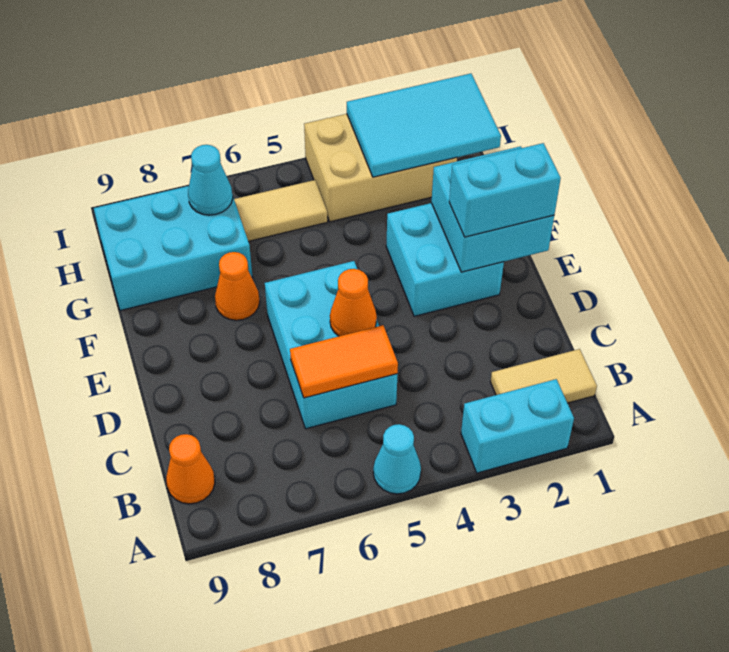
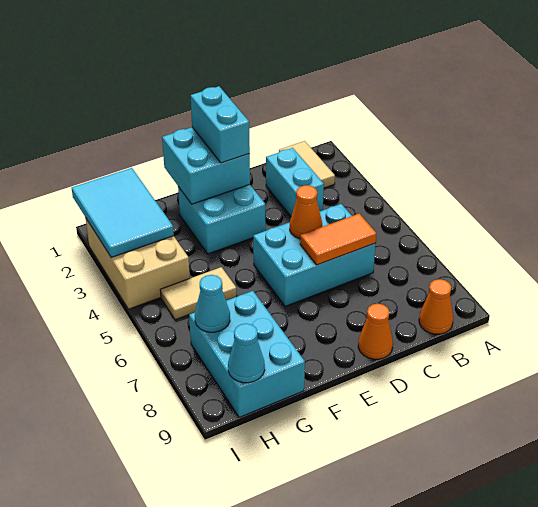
cyan 1x2 brick [461,379,574,473] -> cyan 1x2 brick moved to [266,148,324,216]
cyan 1x1 cone [373,424,421,494] -> cyan 1x1 cone moved to [228,323,265,383]
orange 1x2 tile [290,325,398,398] -> orange 1x2 tile turned to [300,214,376,265]
orange 1x1 cone [215,252,260,320] -> orange 1x1 cone moved to [358,304,393,359]
tan 1x2 tile [234,180,328,241] -> tan 1x2 tile turned to [160,267,237,320]

